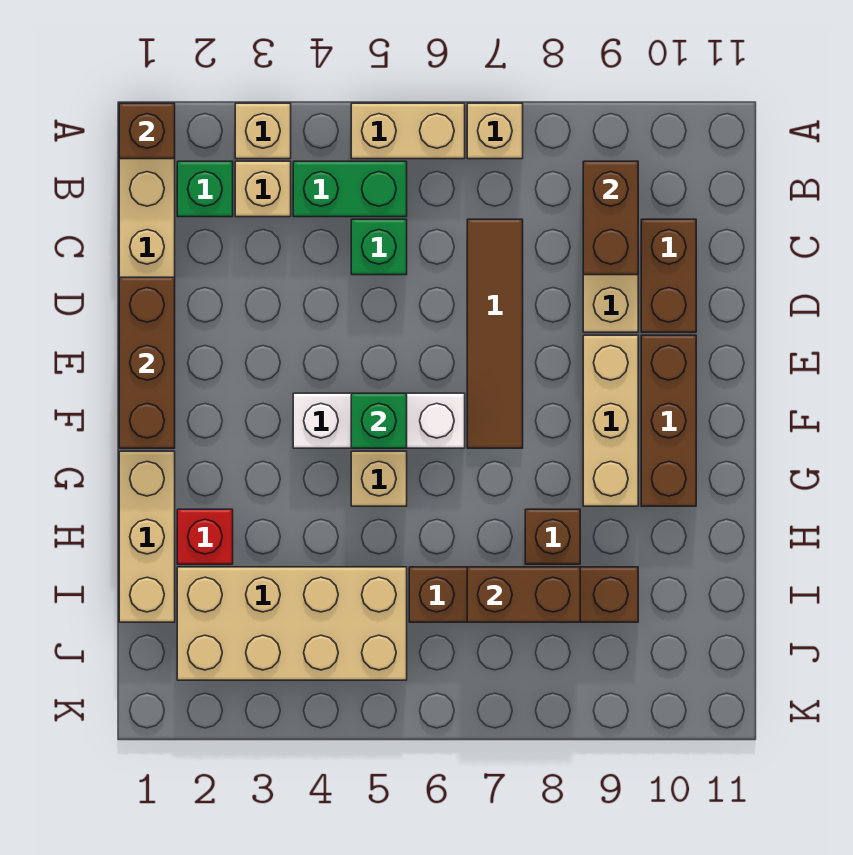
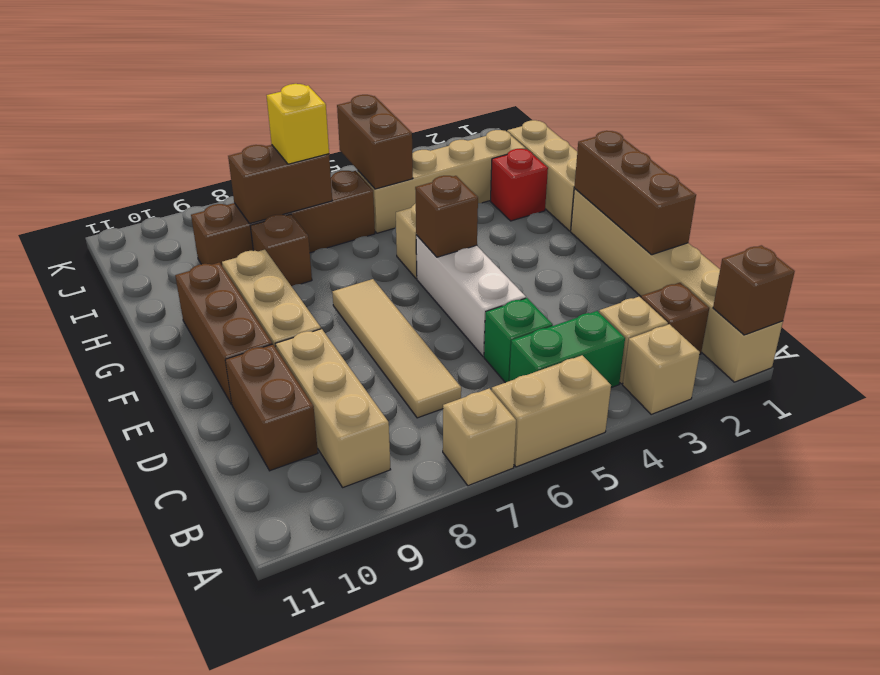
green 1x1 brick [177,161,233,217] -> brown 1x1 brick [641,283,709,354]
brown 1x2 brick [583,161,638,275] -> brown 1x2 brick moved to [337,95,413,189]
brown 1x4 tile [467,219,523,448] -> tan 1x4 tile [332,279,461,418]
white 1x3 brick [293,393,465,448] -> white 1x3 brick turned to [416,235,526,356]
green 1x1 brick [351,393,407,448] -> brown 1x1 brick [415,176,478,257]
tan 2x4 brick [177,567,407,680] -> tan 1x4 brick [358,130,526,233]
none -> yellow 1x1 brick [267,84,329,164]

